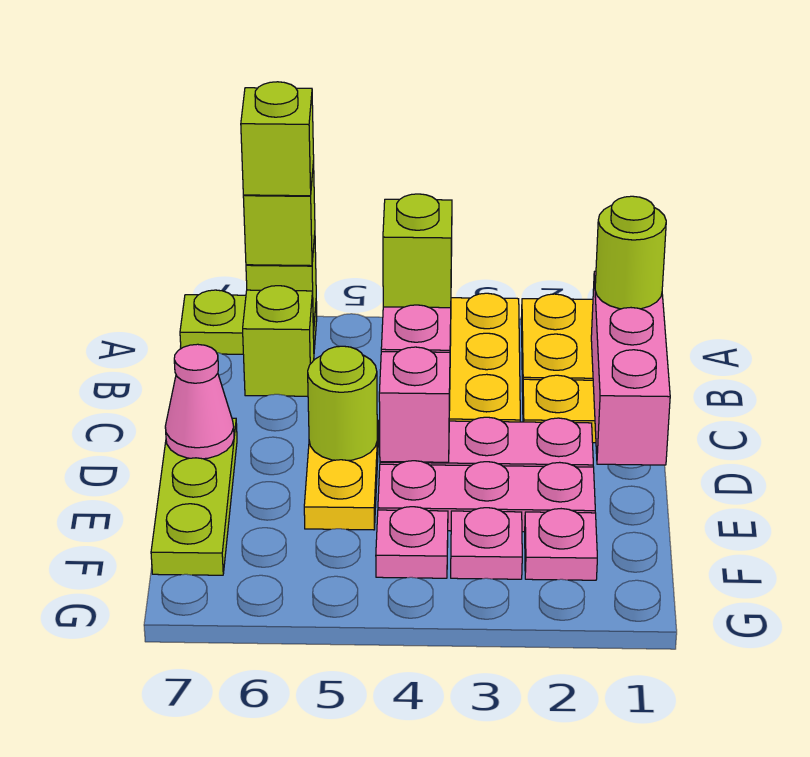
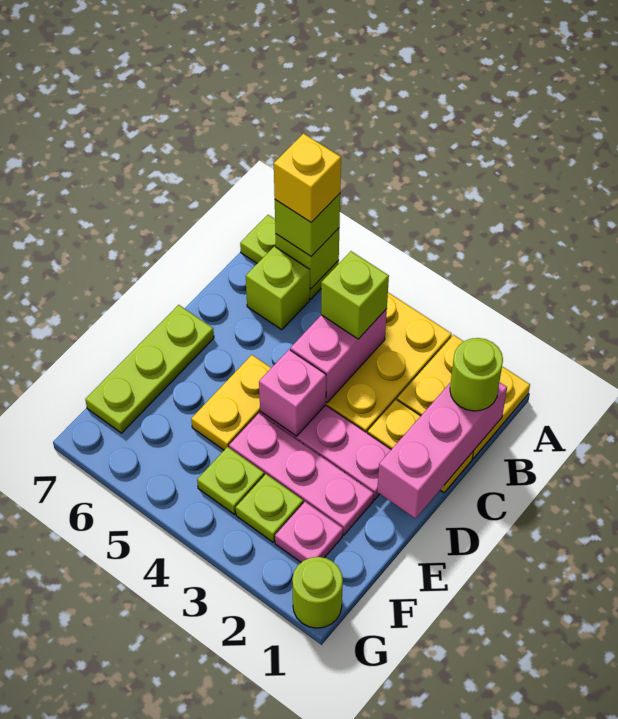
lime 1x1 brick [241,82,314,196] -> yellow 1x1 brick [274,134,341,222]
lime 1x1 round brick [308,346,377,460] -> lime 1x1 round brick moved to [292,557,343,628]
pink 1x1 cone [165,344,234,459] -> none
pink 1x1 plate [451,508,522,579] -> lime 1x1 plate [236,474,303,542]
pink 1x1 plate [376,507,448,578] -> lime 1x1 plate [197,447,264,514]

